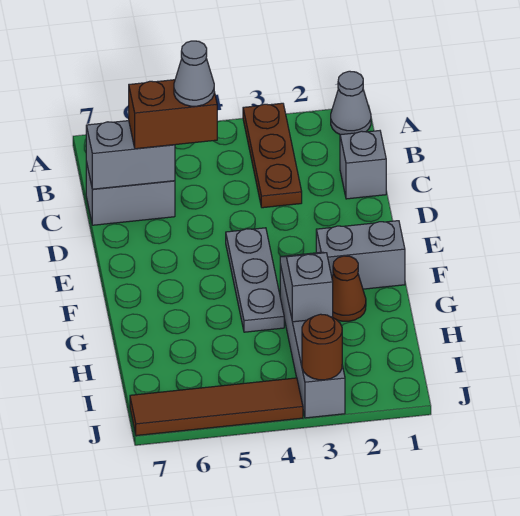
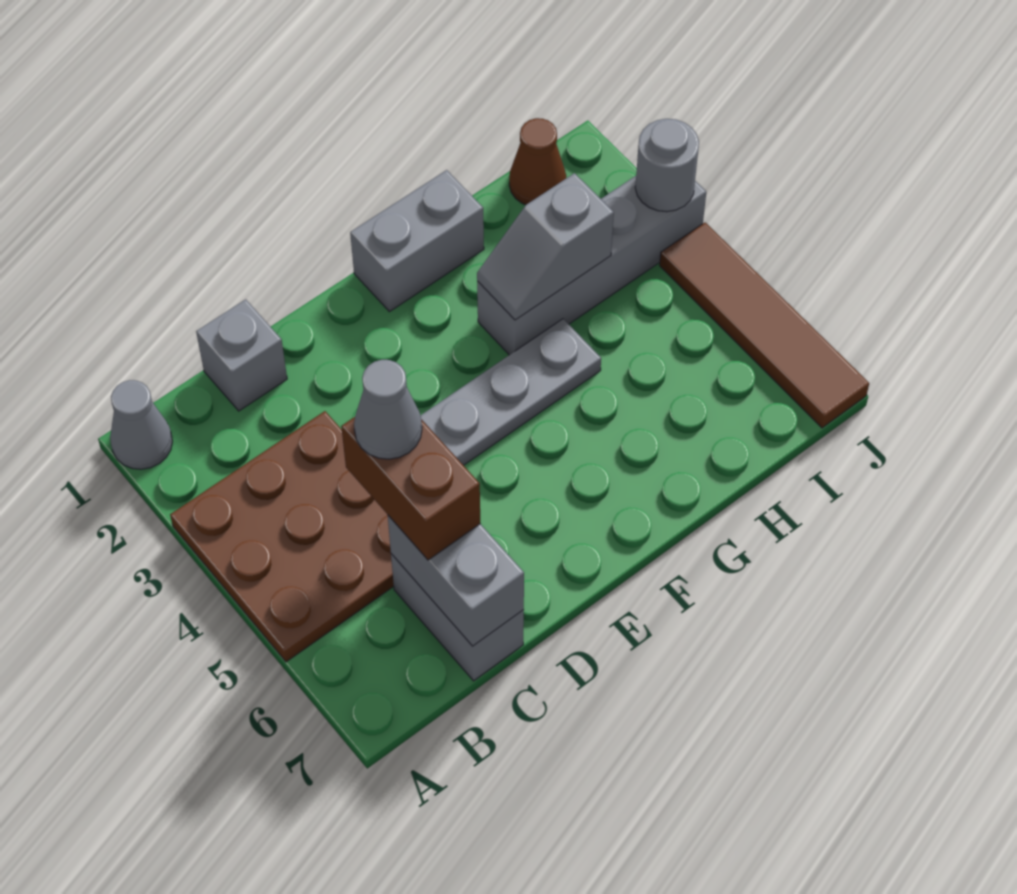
brown 1x3 plate [243,103,302,208] -> brown 3x3 plate [170,411,394,662]
grey 1x2 brick [316,221,405,289] -> grey 1x2 brick turned to [350,170,484,312]
brown 1x1 cone [332,256,366,321] -> brown 1x1 cone moved to [509,118,566,205]
brown 1x1 round brick [302,314,342,380] -> grey 1x1 round brick [635,119,699,212]

